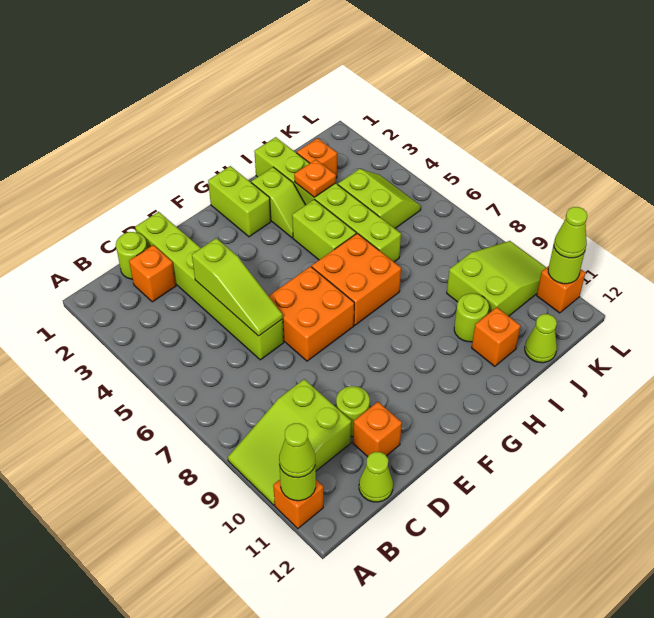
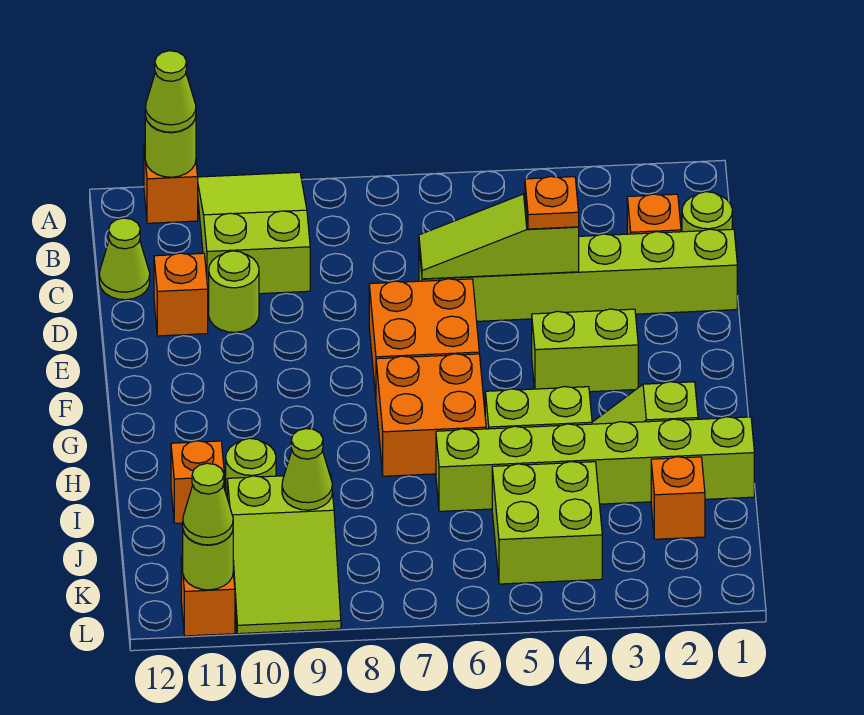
lime 1x2 brick [208,166,271,237] -> lime 1x2 brick moved to [532,309,638,392]
orange 1x1 plate [294,160,336,197] -> orange 1x1 plate moved to [525,176,579,229]
lime 2x2 slope [338,169,421,228] -> lime 2x2 brick [492,462,602,584]
lime 1x1 cone [525,314,557,363] -> lime 1x1 cone moved to [282,429,332,510]

